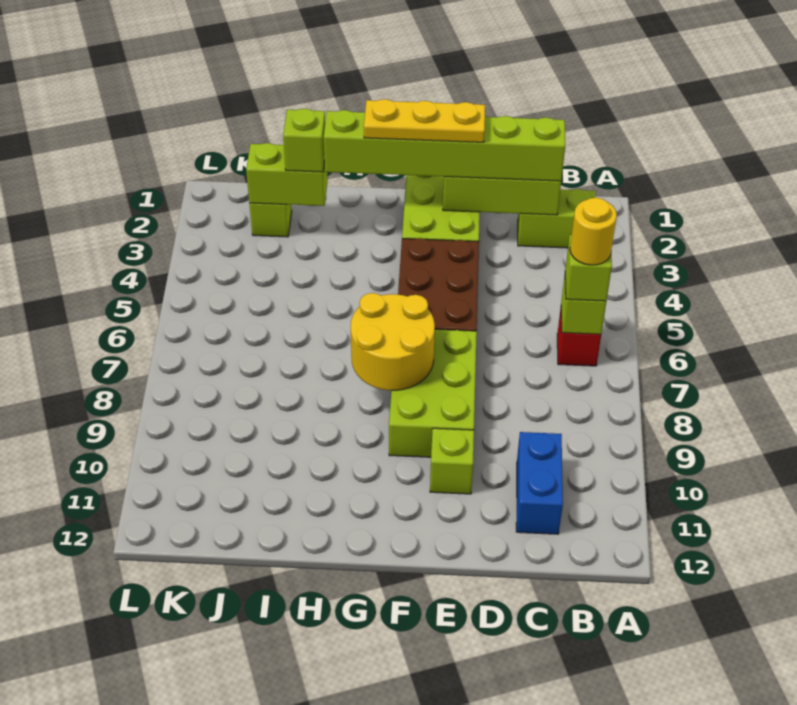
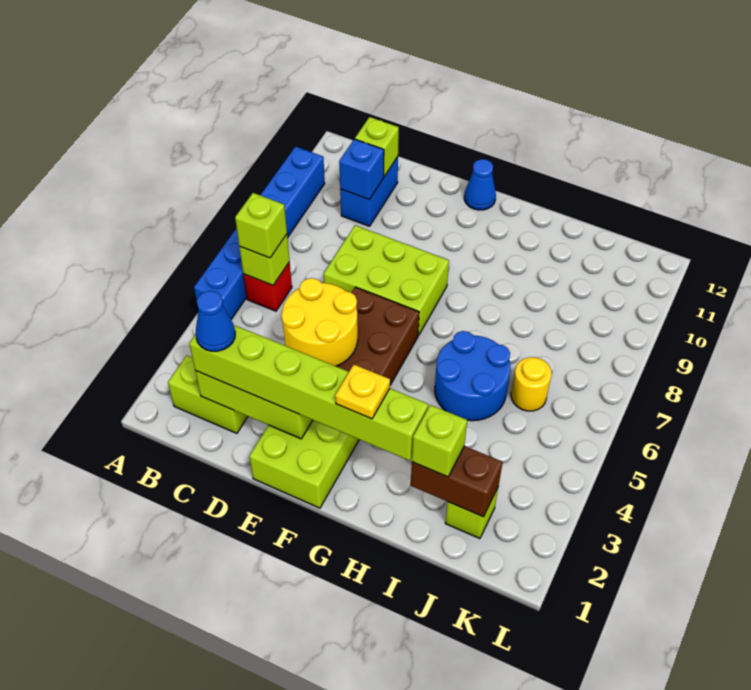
none -> blue 1x6 brick [194,147,325,320]
yellow 1x1 round brick [570,198,617,265] -> yellow 1x1 round brick moved to [511,357,552,411]
none -> blue 1x1 cone [195,291,235,351]
none -> blue 1x1 brick [339,139,384,200]
yellow 1x3 plate [364,99,485,142] -> yellow 1x1 plate [335,365,390,419]
lime 2x3 brick [389,329,477,457] -> lime 2x3 brick turned to [324,225,449,336]
lime 1x1 brick [430,428,474,494] -> lime 1x1 brick moved to [355,117,399,176]
yellow 2x2 round brick [351,293,435,390] -> yellow 2x2 round brick moved to [281,278,358,366]
none -> blue 1x1 cone [464,159,496,210]
none -> blue 2x2 round brick [435,331,510,421]
lime 1x2 brick [246,143,328,206] -> brown 1x2 brick [411,446,503,517]

